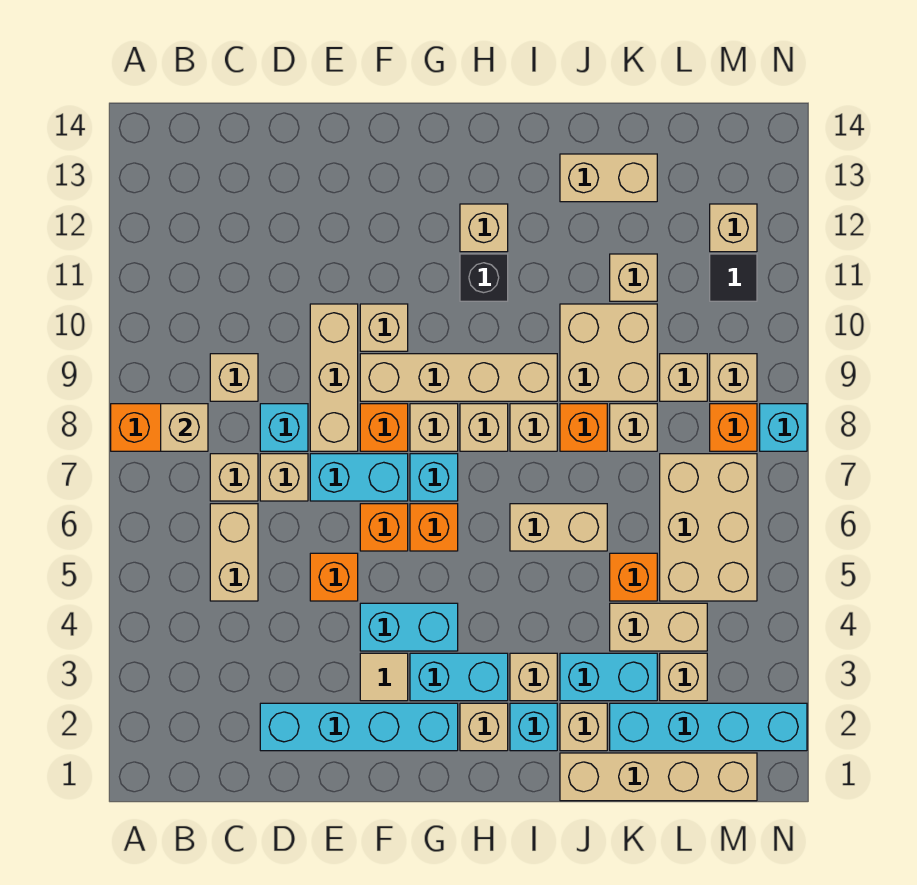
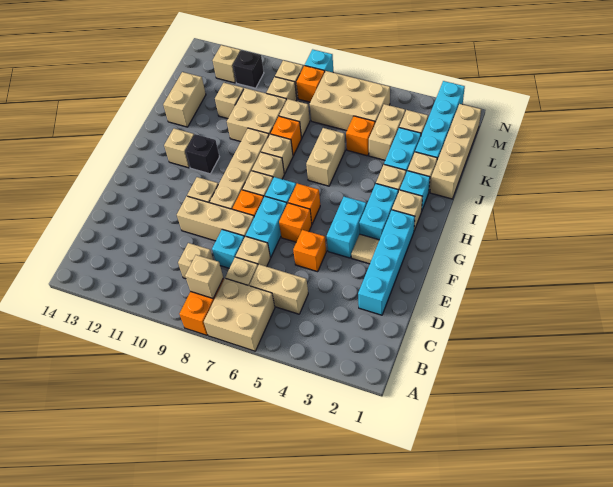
none -> tan 2x2 brick [204,279,275,351]
black 1x1 tile [710,254,757,301] -> black 1x1 brick [233,50,264,88]

